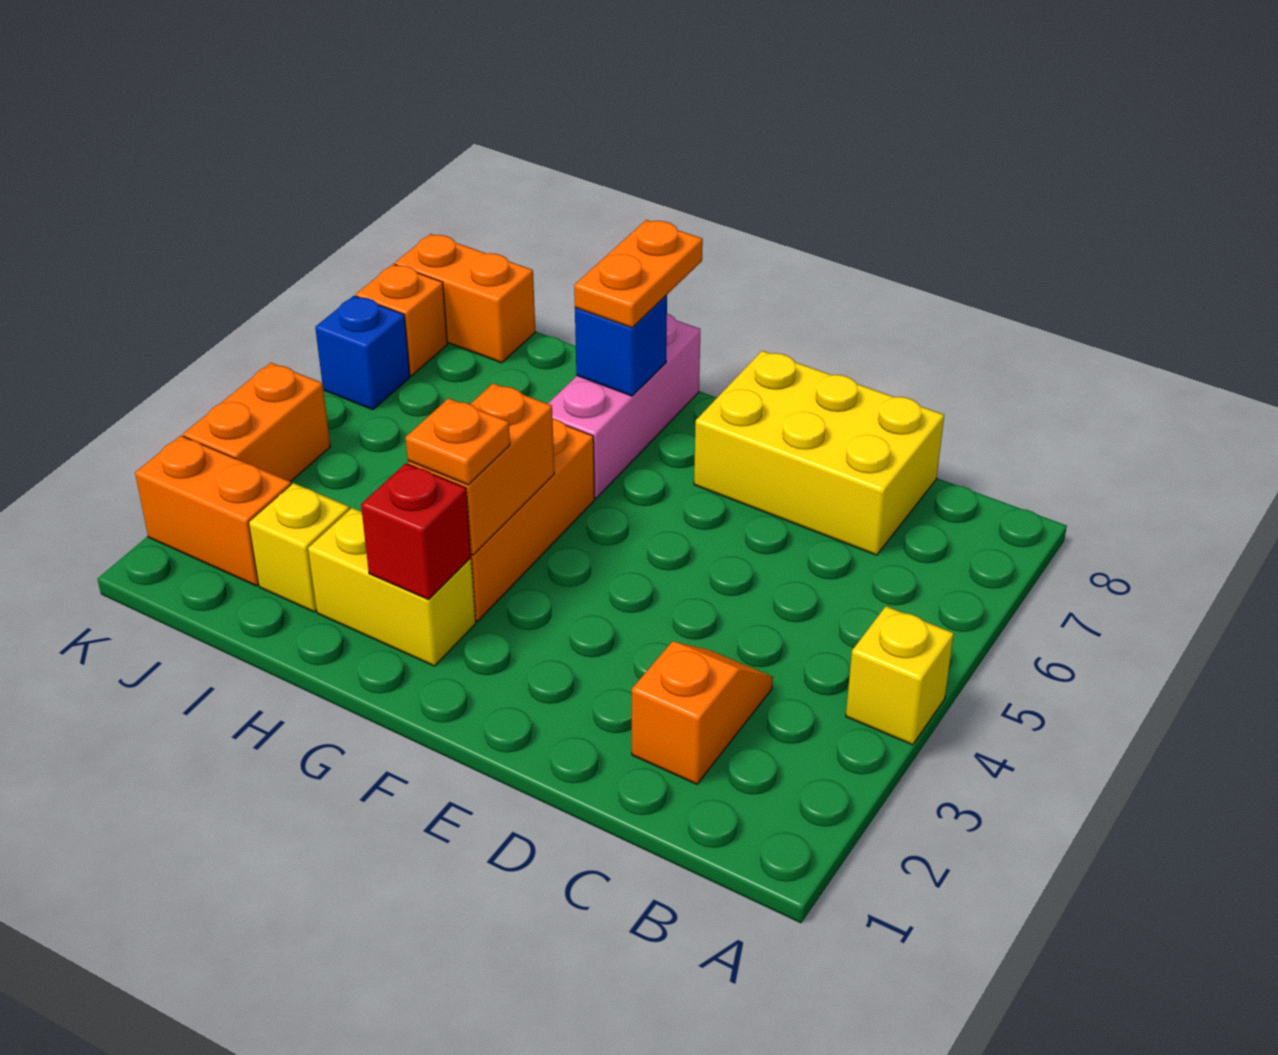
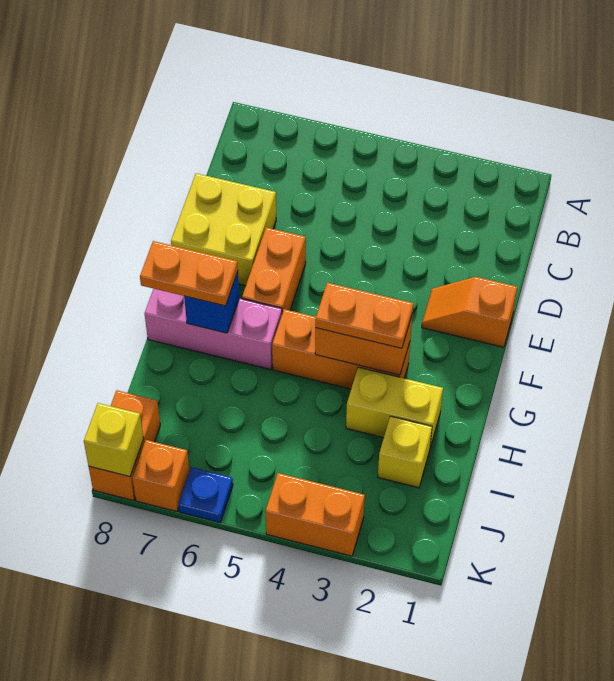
yellow 1x1 brick [846,606,954,745] -> yellow 1x1 brick moved to [84,403,144,477]
orange 1x2 slope [632,641,773,784] -> orange 1x2 slope moved to [422,277,517,347]
yellow 2x3 brick [694,351,944,555] -> yellow 2x2 brick [171,173,276,286]
yellow 1x2 brick [308,508,476,666] -> yellow 1x2 brick turned to [346,367,443,448]
red 1x1 brick [361,463,471,600] -> none
orange 1x1 plate [406,398,510,485] -> orange 1x2 plate [315,283,413,348]
orange 1x2 brick [135,436,291,586] -> orange 1x2 brick moved to [242,227,306,313]
blue 1x1 brick [315,296,410,410] -> blue 1x1 plate [178,467,233,523]

